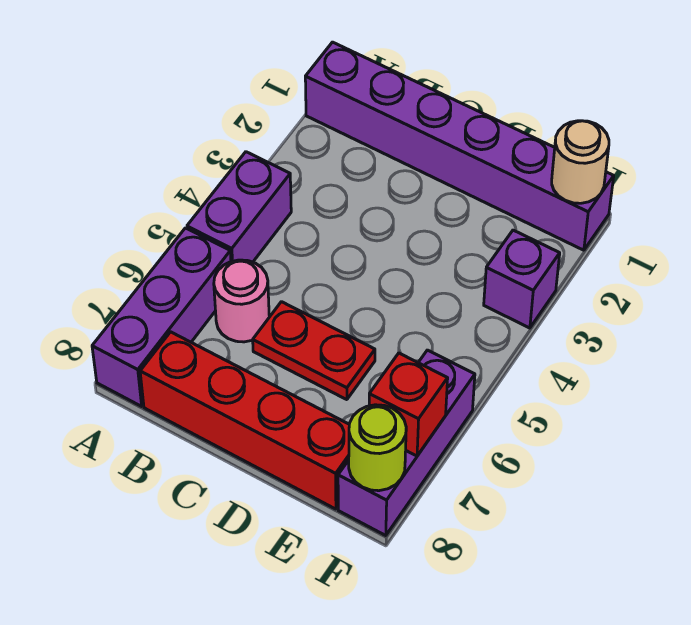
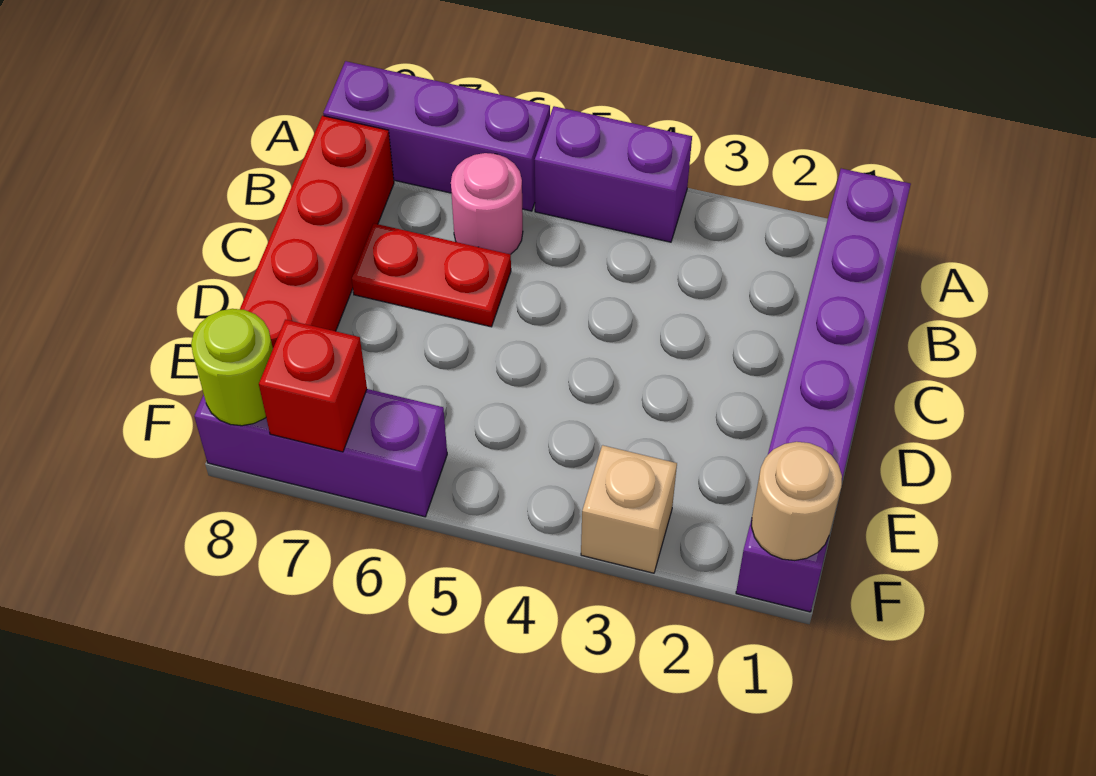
red 1x2 plate [253,302,375,400] -> red 1x2 plate turned to [352,224,511,327]
purple 1x1 brick [484,230,560,328] -> tan 1x1 brick [581,445,677,573]

